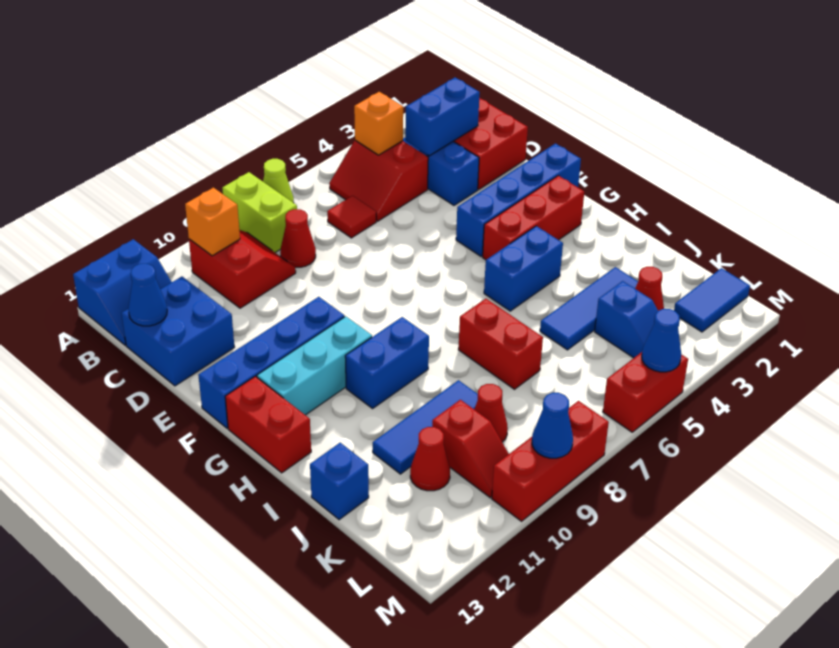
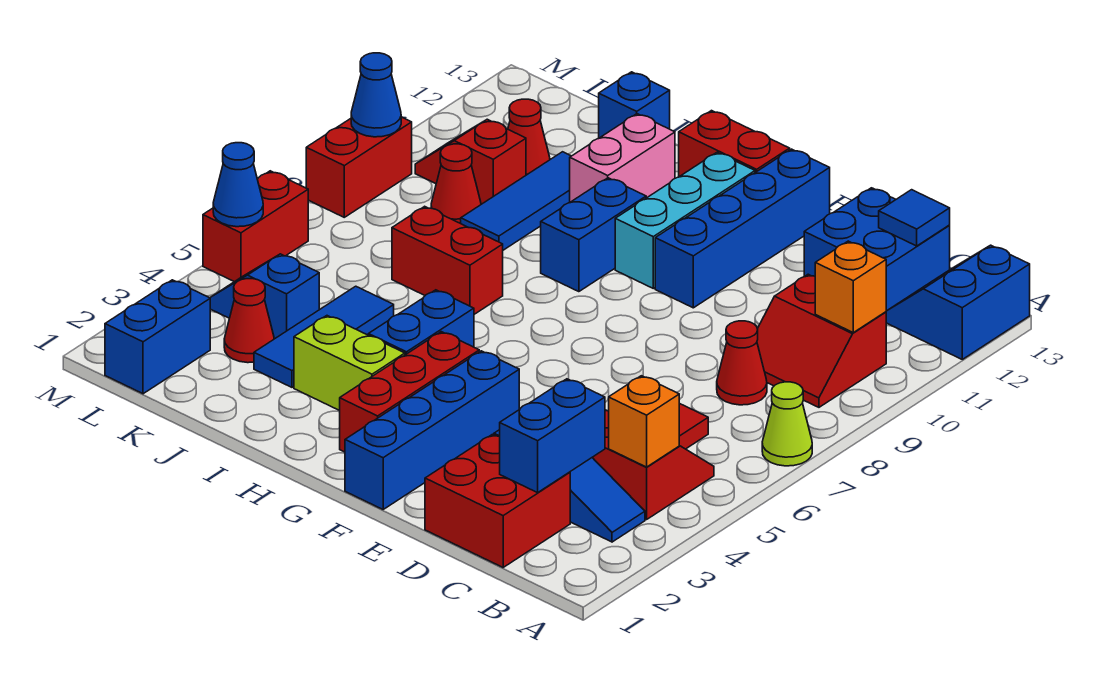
lime 1x2 brick [222,172,297,253] -> lime 1x2 brick moved to [294,316,405,411]
blue 1x1 cone [128,264,167,326] -> blue 1x1 tile [879,190,950,246]
none -> pink 1x2 brick [570,114,675,202]
blue 1x2 tile [674,268,750,332] -> blue 1x2 brick [105,280,210,394]
red 1x3 brick [492,401,609,521] -> red 1x2 brick [306,117,412,217]

